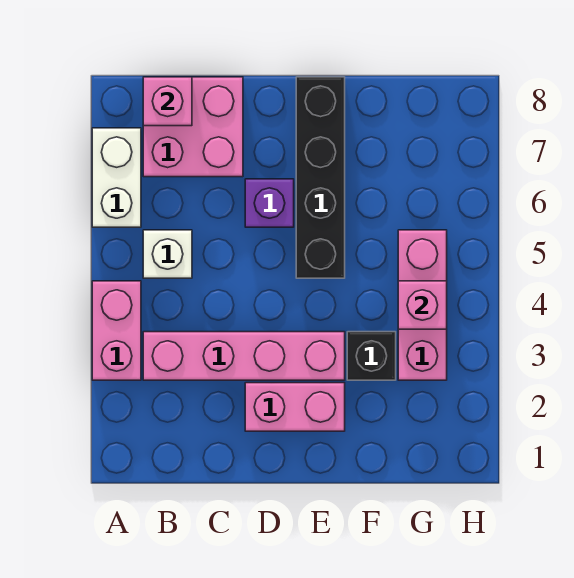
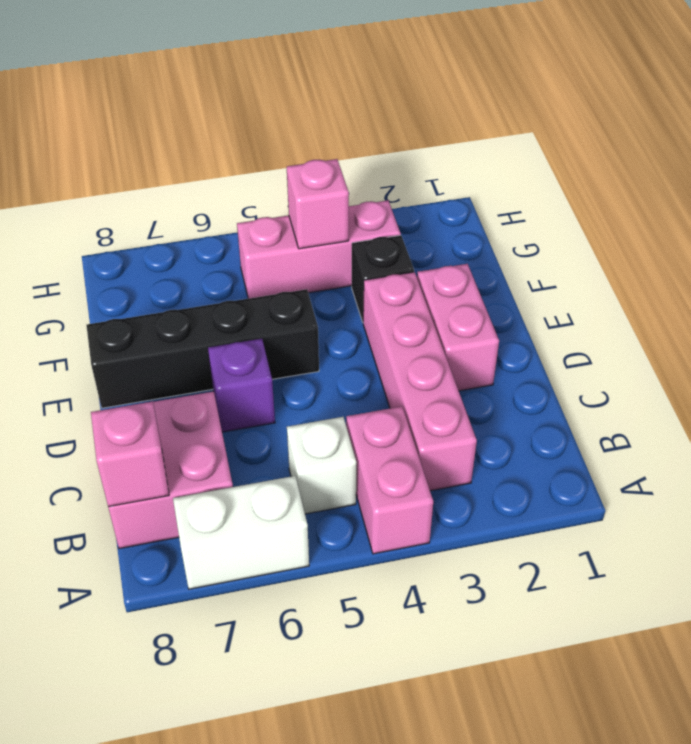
pink 1x2 brick [92,281,141,380] -> pink 1x2 brick turned to [346,406,433,554]

